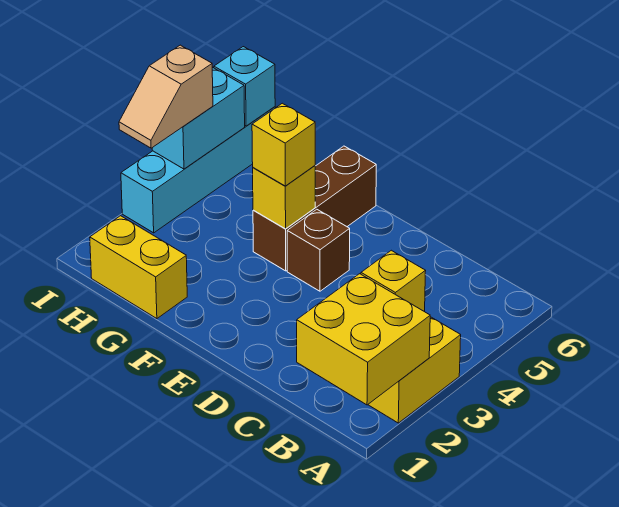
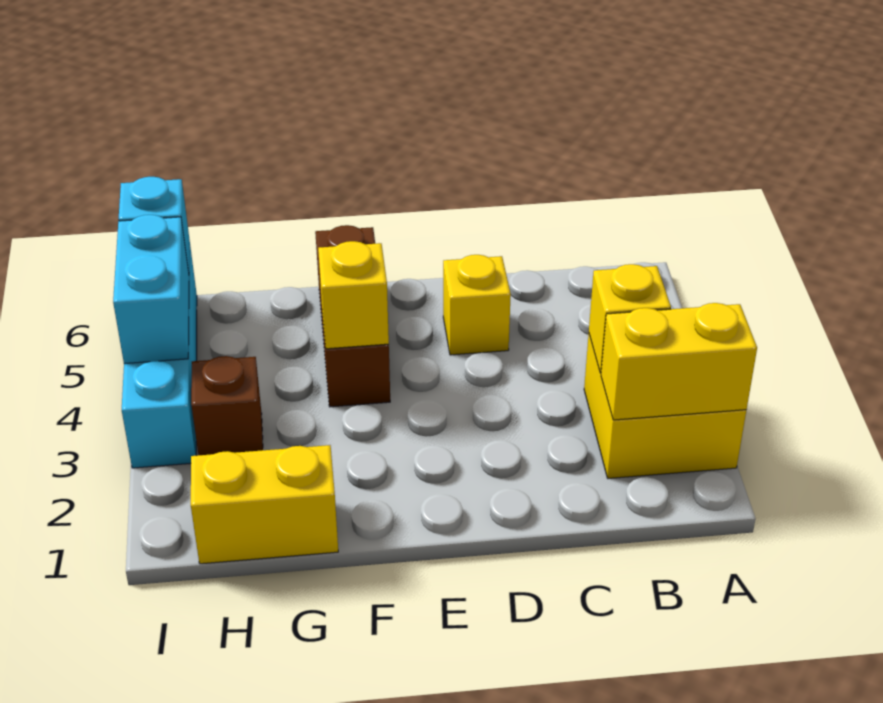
yellow 2x2 brick [297,274,430,405] -> yellow 1x2 brick [601,303,757,420]
brown 1x1 brick [287,209,350,291] -> brown 1x1 brick moved to [191,356,263,455]
yellow 1x1 brick [252,103,315,186] -> yellow 1x1 brick moved to [443,255,511,355]
tan 1x2 slope [119,45,213,148] -> none

